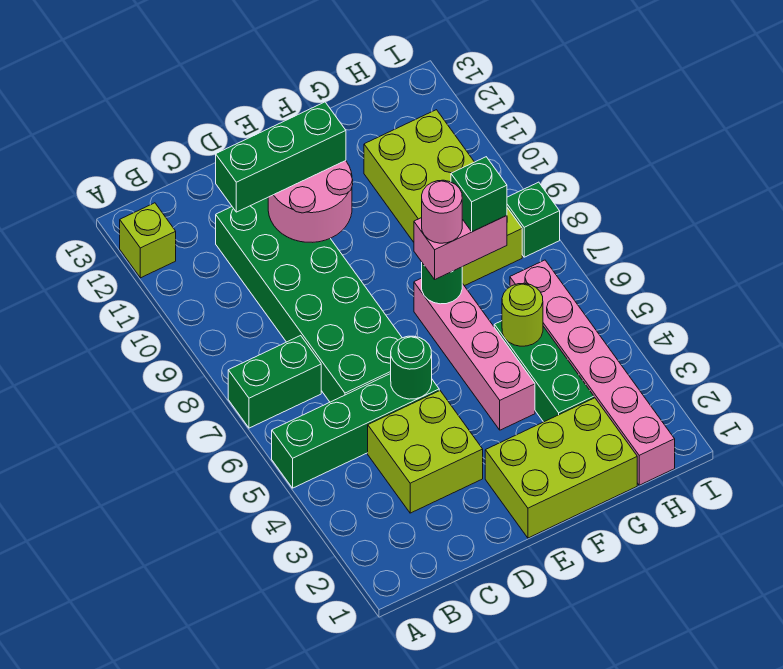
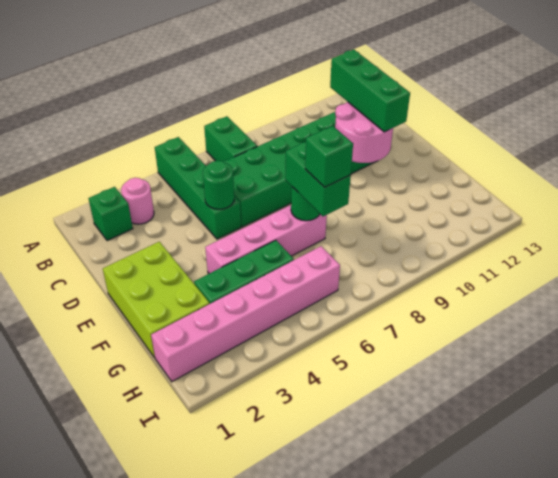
lime 1x1 brick [120,203,176,278] -> none
lime 2x2 brick [368,391,483,513] -> none
pink 1x2 brick [414,216,507,279] -> green 1x2 brick [285,142,351,216]
pink 1x1 round brick [422,180,462,243] -> pink 1x1 round brick moved to [121,178,154,224]
lime 1x1 round brick [502,283,543,346] -> none
lime 2x4 brick [364,110,522,286] -> none
green 1x1 brick [507,182,560,257] -> green 1x1 brick moved to [89,187,133,241]

